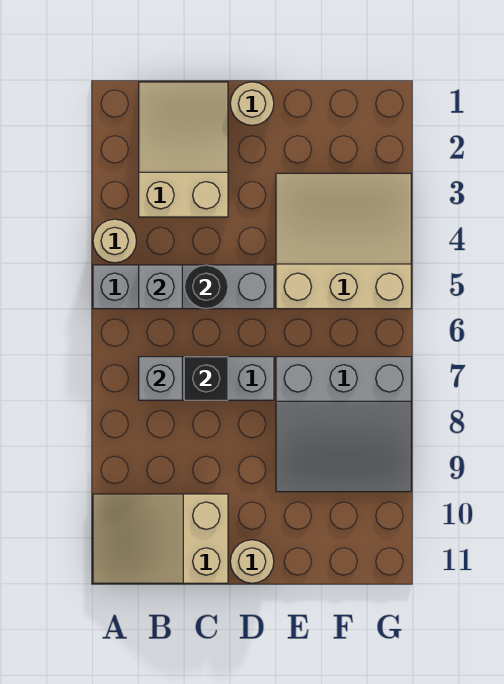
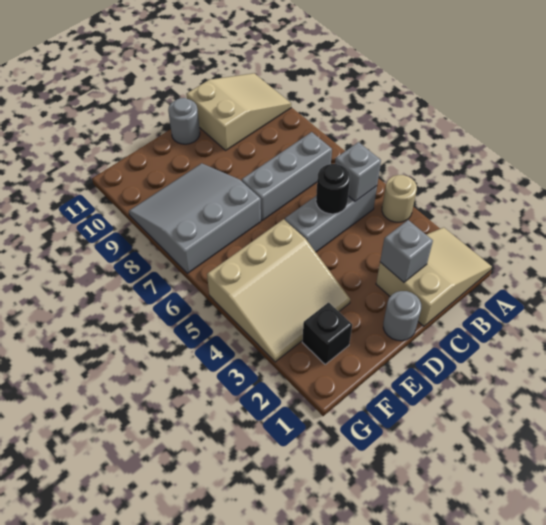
grey 1x4 brick [93,265,274,309] -> grey 1x3 brick [285,186,377,252]
tan 2x3 slope [139,82,228,217] -> tan 2x3 slope turned to [376,227,492,326]
grey 1x1 brick [139,357,182,400] -> grey 1x1 brick moved to [380,220,433,282]
black 1x1 brick [184,357,228,400] -> black 1x1 brick moved to [302,303,352,364]
tan 1x1 round brick [230,82,274,125] -> grey 1x1 round brick [383,291,421,341]
tan 1x1 round brick [230,540,274,583] -> grey 1x1 round brick [168,98,200,144]

